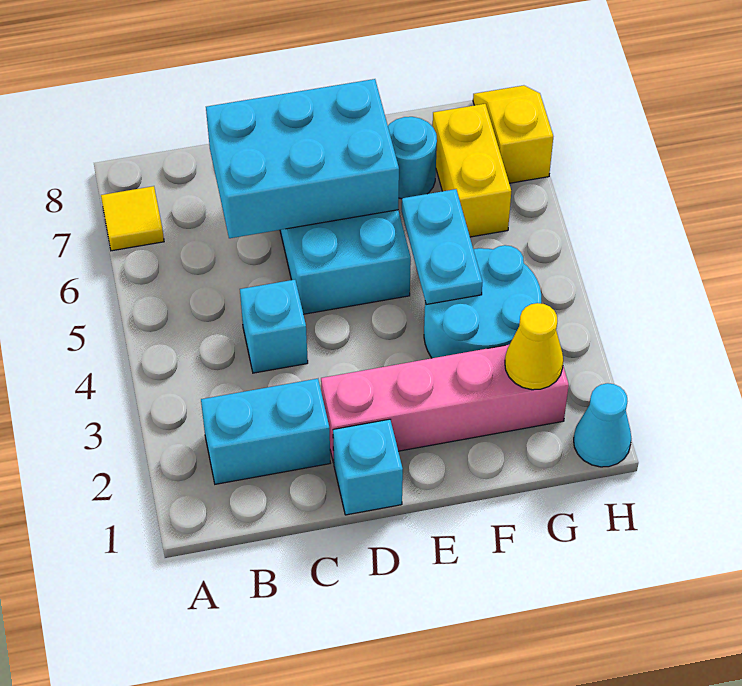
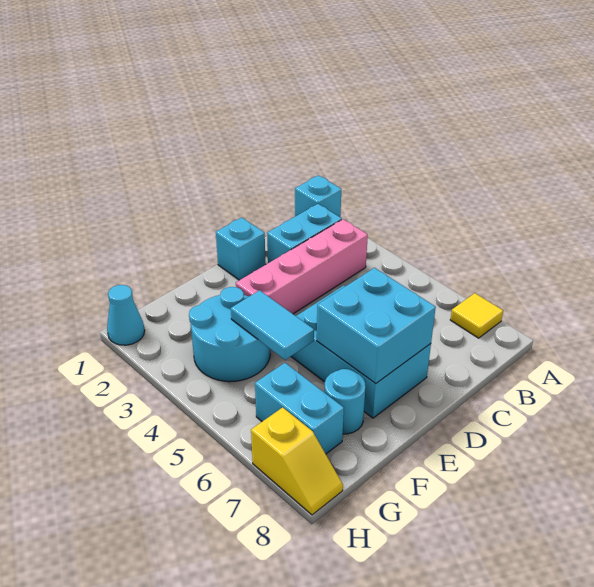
cyan 1x1 brick [240,280,308,373] -> cyan 1x1 brick moved to [295,175,341,217]
cyan 2x3 brick [206,79,399,238] -> cyan 2x2 brick [317,268,436,384]
pink 1x4 brick [321,345,569,463] -> pink 1x4 brick moved to [236,219,368,314]
cyan 1x2 plate [402,189,482,305] -> cyan 1x2 tile [231,290,314,360]
yellow 1x1 cone [505,303,563,390] -> none
yellow 1x2 brick [433,104,511,237] -> cyan 1x2 brick [255,363,344,454]

